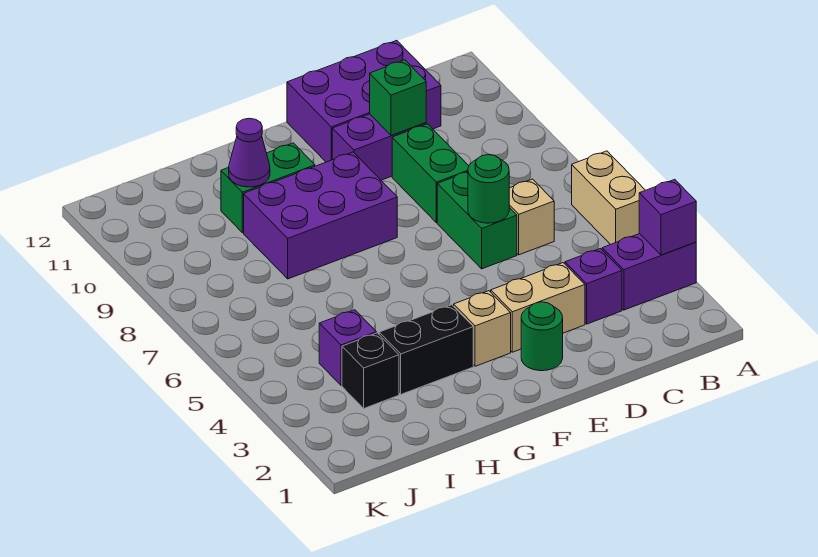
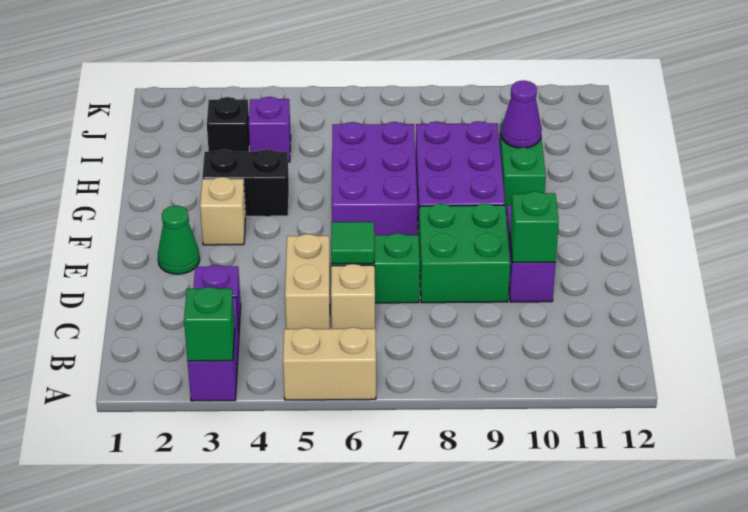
purple 1x1 brick [639,179,696,255] -> green 1x1 brick [184,287,235,361]
purple 2x3 brick [287,41,441,162] -> purple 2x3 brick moved to [332,122,417,235]
tan 1x2 brick [491,263,585,352] -> tan 1x2 brick moved to [285,234,330,329]
green 1x1 round brick [468,155,509,223] -> green 1x1 tile [331,222,374,264]
green 1x2 brick [392,124,469,223] -> green 2x2 brick [419,204,510,303]
green 1x1 round brick [521,302,563,371] -> green 1x1 cone [158,206,200,274]
black 1x2 brick [379,305,473,394] -> black 1x2 brick turned to [202,149,289,216]

